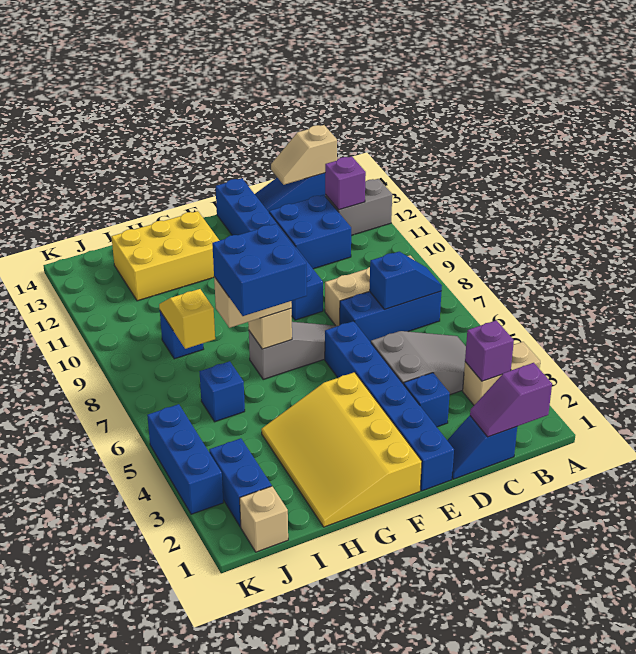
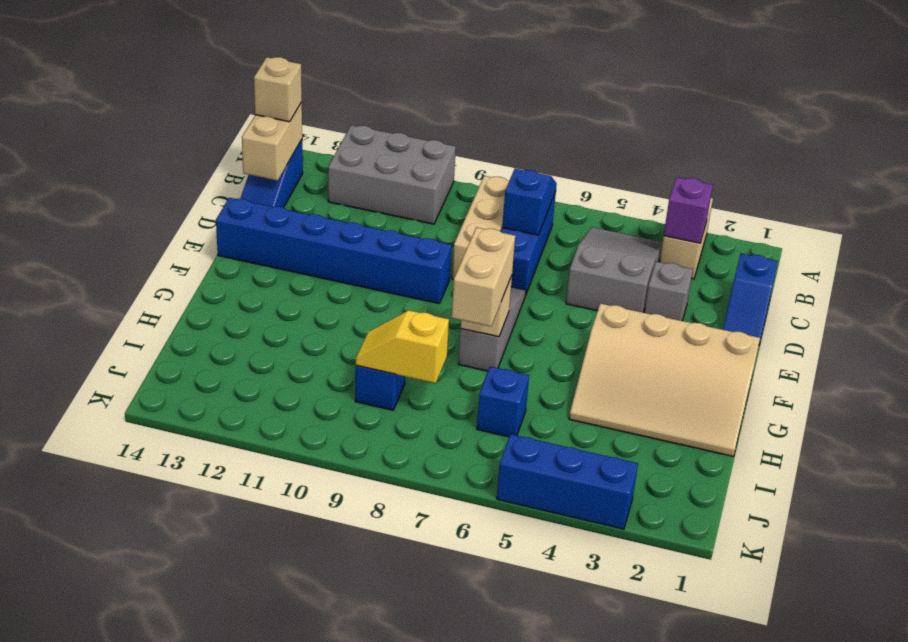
grey 1x2 brick [325,179,392,235] -> grey 2x3 brick [328,125,456,224]
purple 1x2 slope [470,363,552,437] -> none
purple 1x1 brick [325,156,366,210] -> none
tan 1x2 slope [271,125,337,185] -> tan 1x2 brick [242,102,302,181]
blue 2x2 brick [269,195,351,269] -> none
blue 1x1 brick [404,373,450,427] -> grey 1x1 brick [644,262,693,321]
blue 1x6 brick [325,321,454,491] -> none
yellow 3x4 slope [261,372,422,527] -> tan 3x4 slope [569,303,760,456]
blue 2x2 brick [212,224,307,316] -> none
yellow 2x3 brick [111,211,220,301] -> none
tan 1x1 brick [240,486,288,552] -> tan 1x1 brick moved to [254,57,302,122]
blue 1x2 brick [209,438,272,527] -> none

